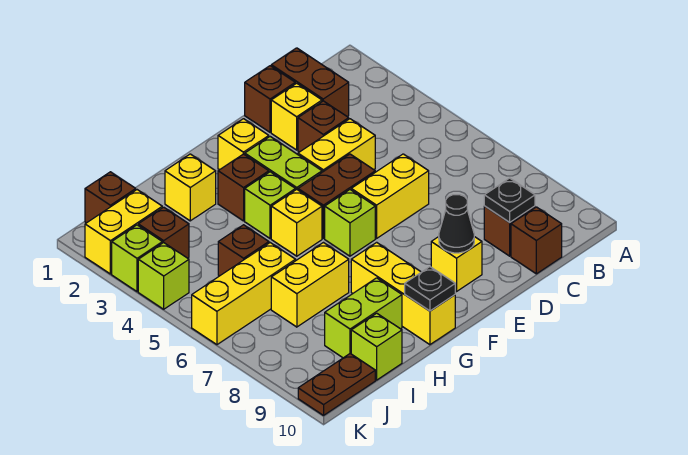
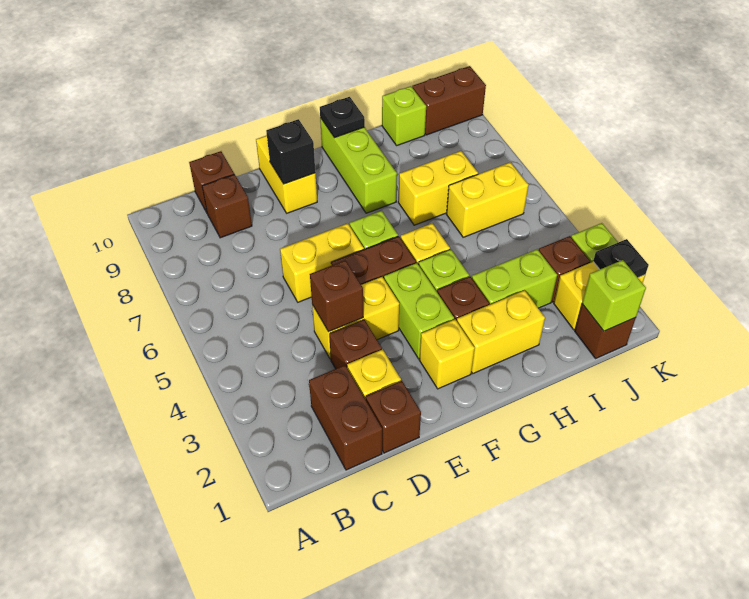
black 1x1 plate [484,178,535,222] -> black 1x1 plate moved to [593,239,649,278]
yellow 1x1 brick [431,237,482,292] -> yellow 1x2 brick [256,136,317,213]
black 1x1 cone [439,195,474,253] -> black 1x1 brick [266,119,315,184]
yellow 1x3 brick [351,242,455,345] -> lime 1x3 brick [320,118,397,213]
yellow 1x1 brick [165,154,216,221] -> yellow 1x2 brick [457,290,545,373]
lime 1x2 brick [325,278,402,358] -> lime 1x2 brick moved to [472,249,557,308]
brown 1x1 brick [218,225,269,276] -> brown 1x1 brick moved to [310,260,363,332]
yellow 1x3 brick [192,243,296,345] -> yellow 1x2 brick [446,162,528,237]
brown 1x2 plate [298,354,375,415] -> brown 1x2 brick [412,66,486,135]
lime 1x1 brick [138,243,189,309] -> lime 1x1 brick moved to [582,260,646,331]

